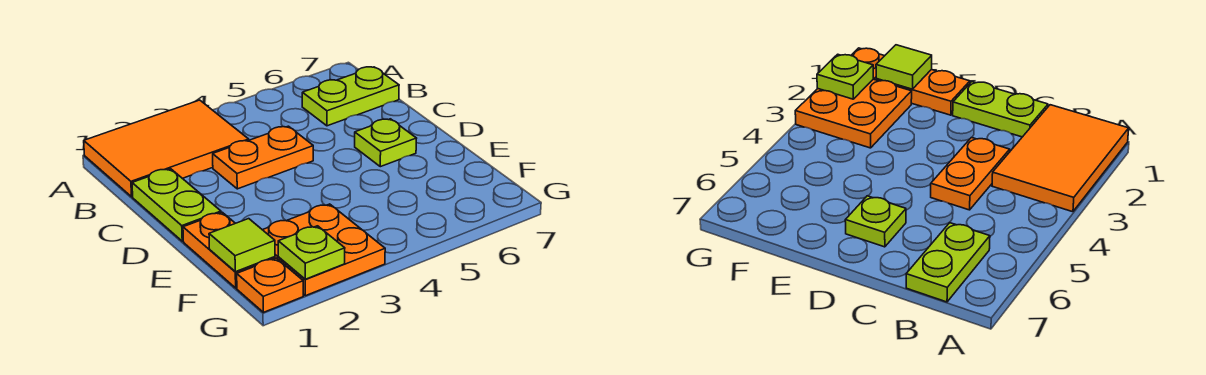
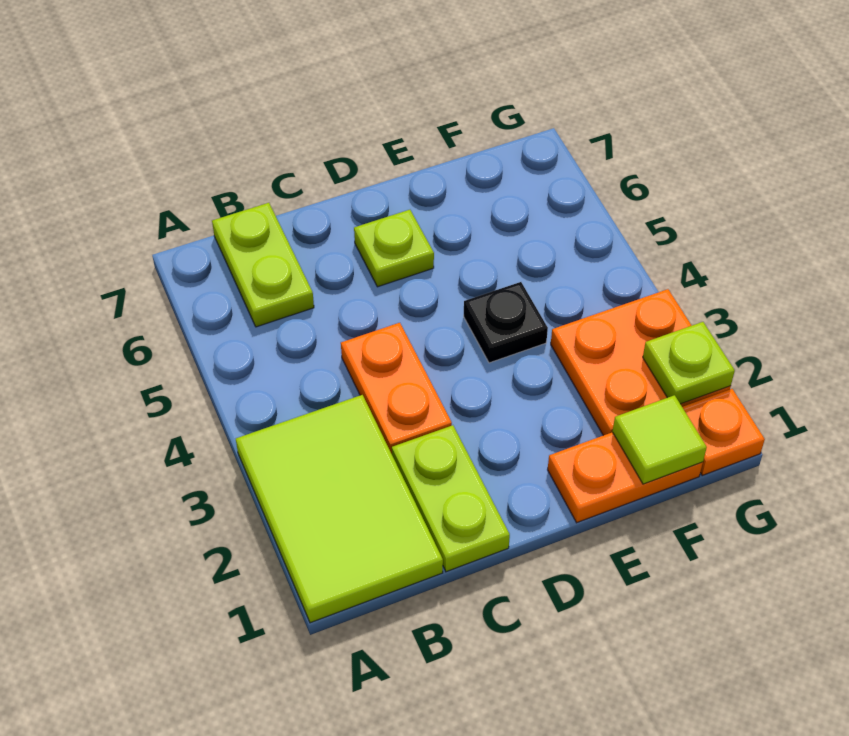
orange 2x3 tile [84,100,249,197] -> lime 2x3 tile [236,395,443,623]
lime 1x2 plate [132,169,221,241] -> lime 1x2 plate turned to [392,425,510,572]
none -> black 1x1 plate [464,282,548,363]

